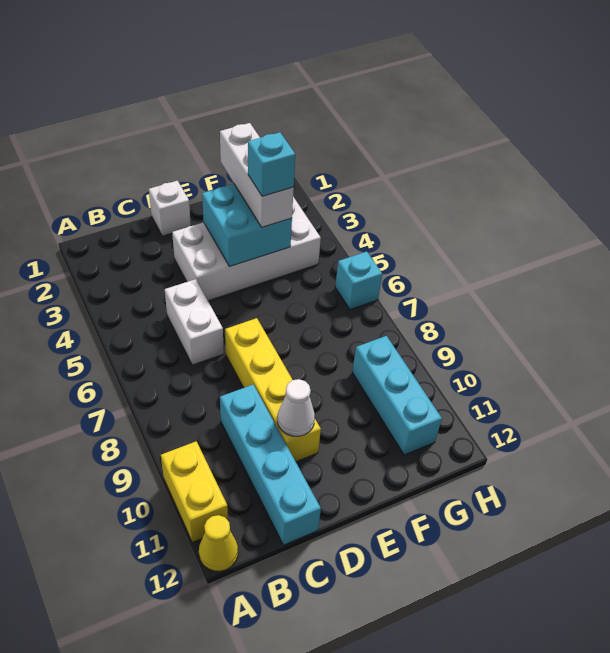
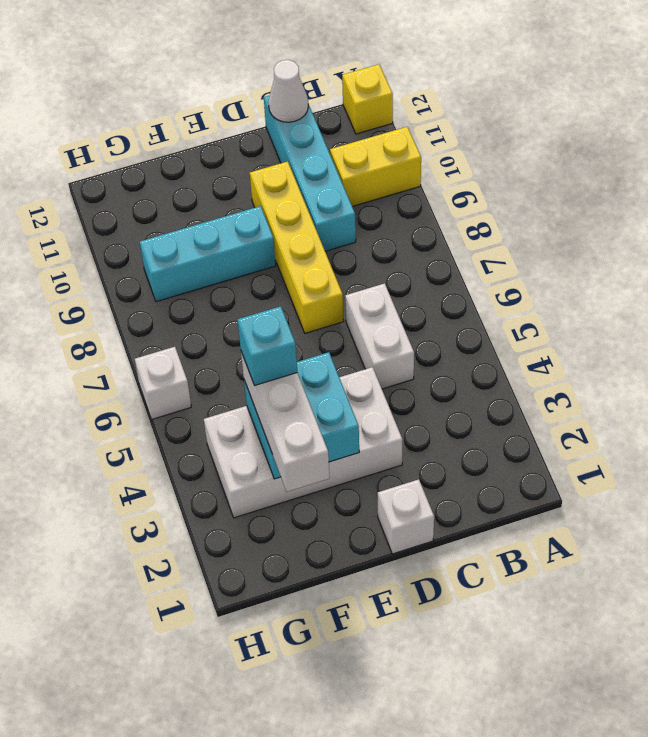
yellow 1x2 brick [161,441,228,542] -> yellow 1x2 brick turned to [330,127,421,206]
yellow 1x1 cone [199,515,238,571] -> yellow 1x1 brick [342,64,393,134]
white 1x1 cone [277,379,315,436] -> white 1x1 cone moved to [268,60,308,122]
cyan 1x3 brick [352,336,442,455] -> cyan 1x3 brick turned to [140,206,276,302]
cyan 1x1 brick [335,252,382,310] -> white 1x1 brick [135,347,191,419]

